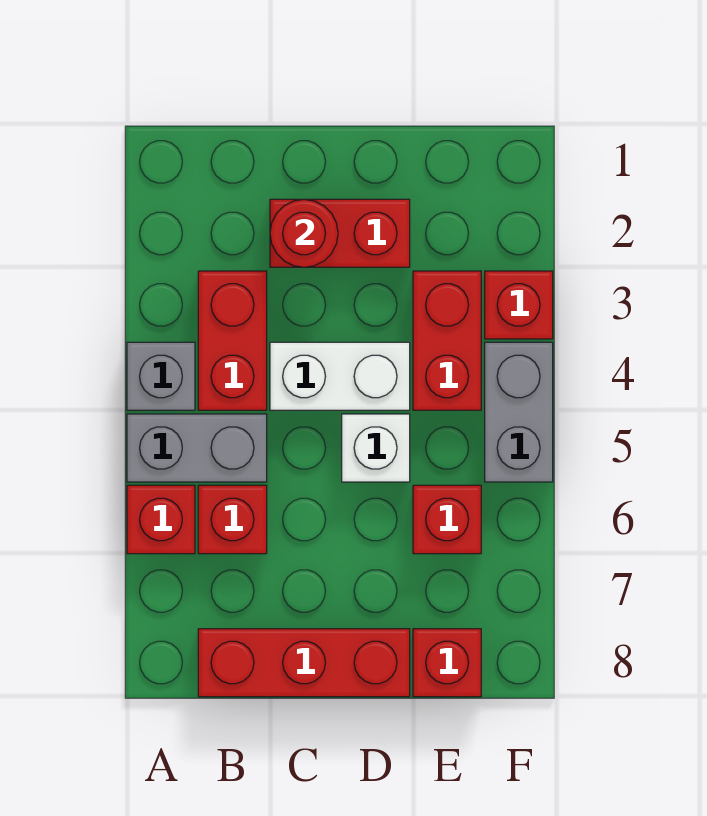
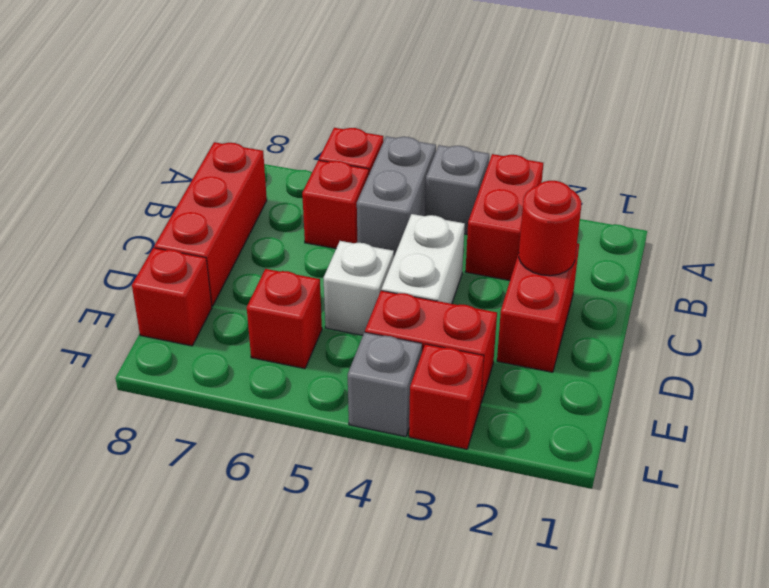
red 1x2 brick [198,271,267,410] -> red 1x2 brick turned to [465,154,543,280]
grey 1x2 brick [485,342,553,482] -> grey 1x1 brick [348,332,422,437]

